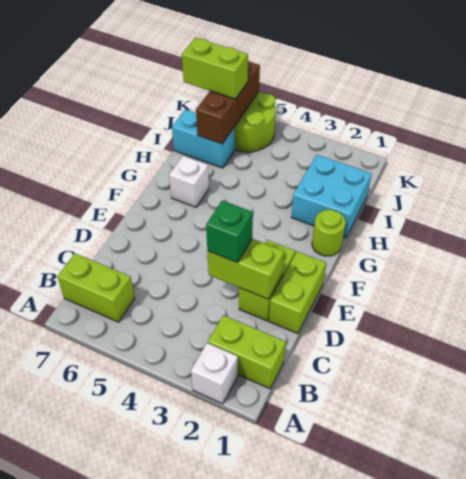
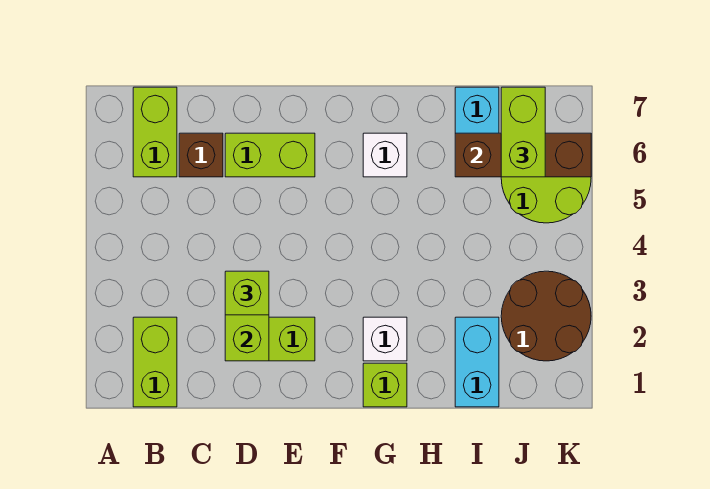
white 1x1 brick [191,343,238,404] -> white 1x1 brick moved to [363,317,407,361]
none -> brown 1x1 brick [179,133,223,177]
lime 1x2 brick [269,252,326,334] -> lime 1x2 brick moved to [225,133,315,177]
green 1x1 brick [206,201,253,262] -> lime 1x1 brick [225,271,269,315]
lime 1x1 round brick [312,210,346,256] -> lime 1x1 brick [363,363,407,407]
cyan 2x2 brick [291,155,372,238] -> cyan 1x2 brick [455,317,499,407]
none -> brown 2x2 round brick [501,271,591,361]

